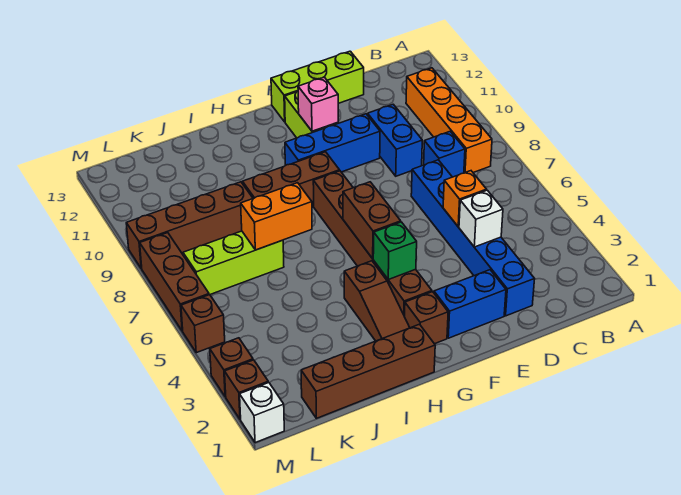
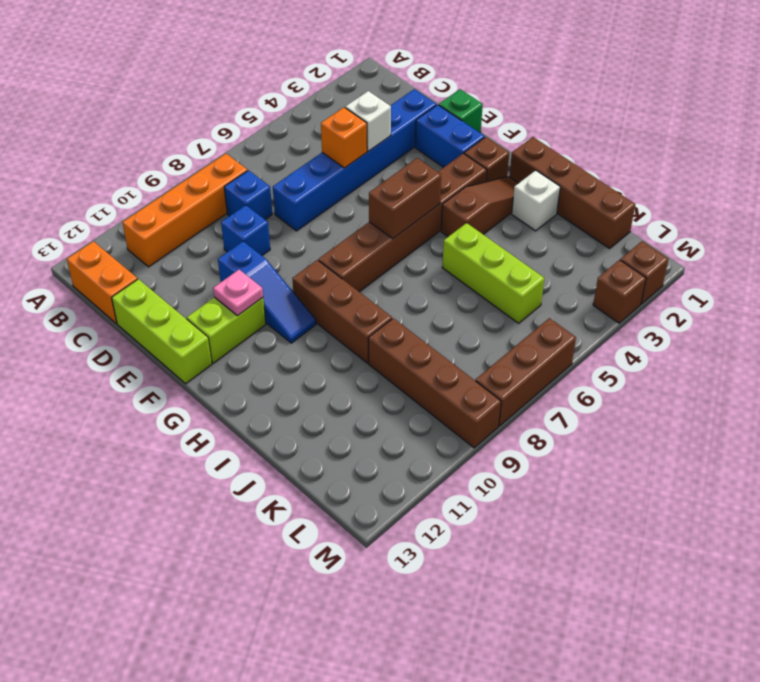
blue 1x2 brick [368,104,422,176] -> blue 1x1 brick [221,205,270,256]
blue 1x3 brick [285,114,380,172] -> blue 1x3 slope [218,241,316,343]
pink 1x1 brick [298,77,338,131] -> pink 1x1 plate [213,270,263,316]
green 1x1 brick [373,222,417,280] -> green 1x1 brick moved to [439,89,483,132]
orange 1x2 brick [241,183,312,250] -> orange 1x2 brick moved to [67,241,137,324]
lime 1x3 brick [183,231,284,295] -> lime 1x3 brick moved to [442,223,544,323]
white 1x1 brick [240,382,284,443] -> white 1x1 brick moved to [512,170,560,231]
brown 1x1 brick [181,295,225,353] -> none

